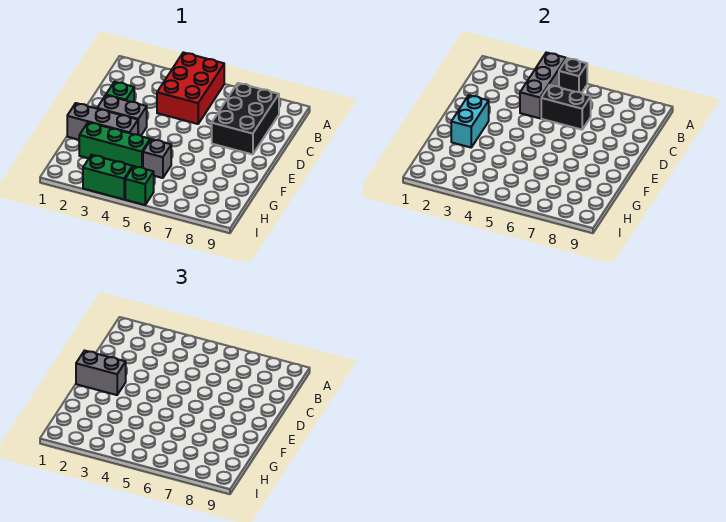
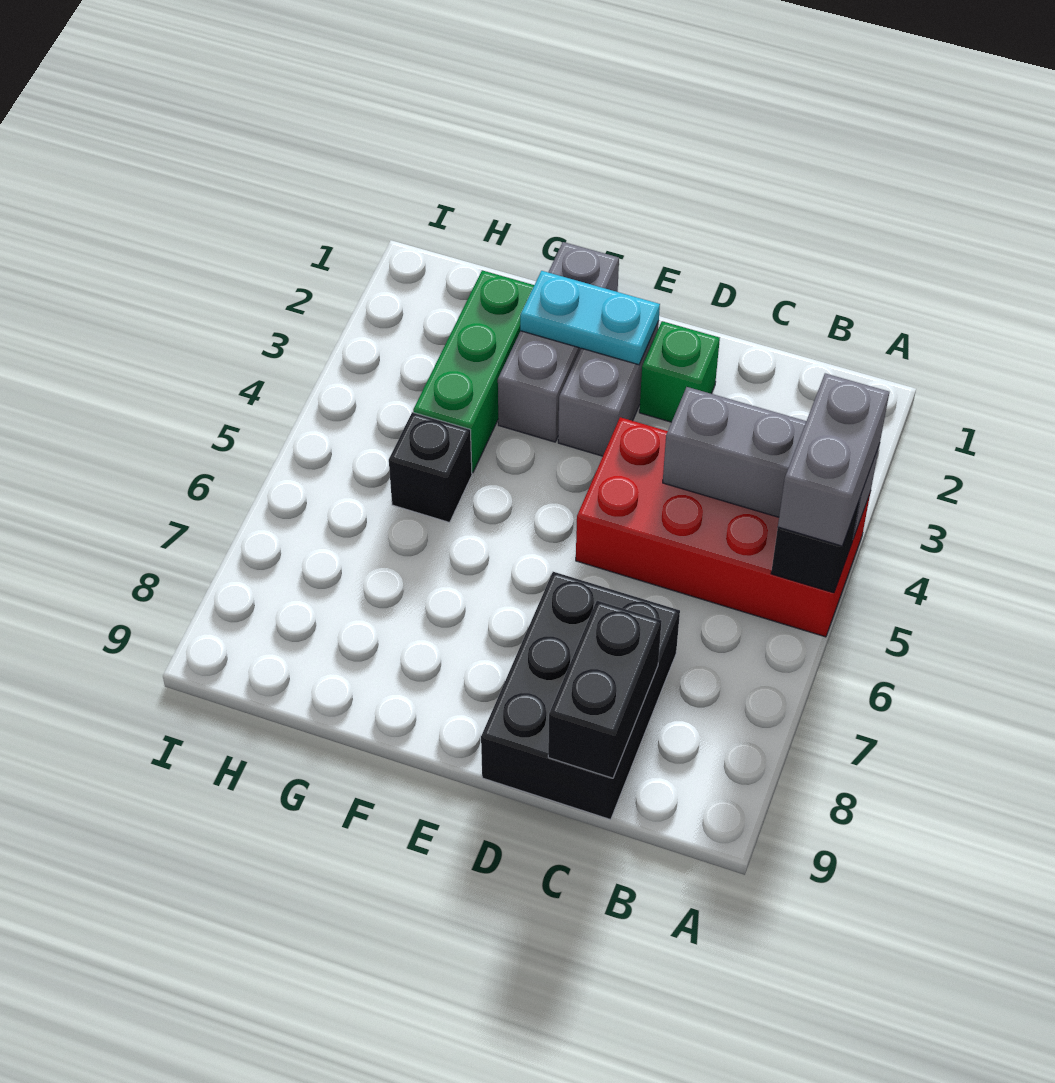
red 2x3 brick [157,52,224,124] -> red 2x4 brick [576,417,870,637]
black 2x3 brick [212,83,279,154] -> black 2x3 brick turned to [481,572,680,820]
black 1x2 brick [541,85,591,130] -> black 1x2 brick moved to [548,601,662,778]
grey 1x2 brick [76,351,126,395] -> grey 1x2 brick moved to [778,373,889,546]
cyan 1x2 brick [451,95,489,147] -> cyan 1x2 plate [520,271,660,365]
grey 1x1 brick [143,139,171,178] -> black 1x1 brick [389,412,472,522]
green 1x2 brick [83,155,133,199] -> none
green 1x1 brick [125,166,154,205] -> none

